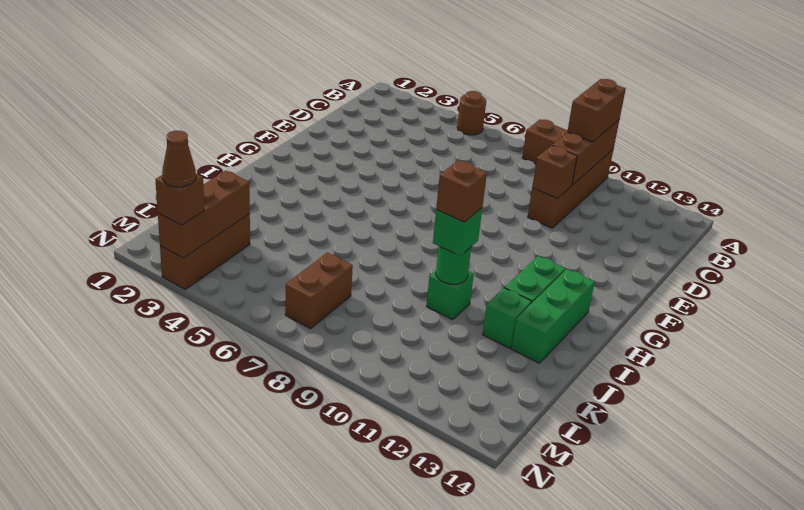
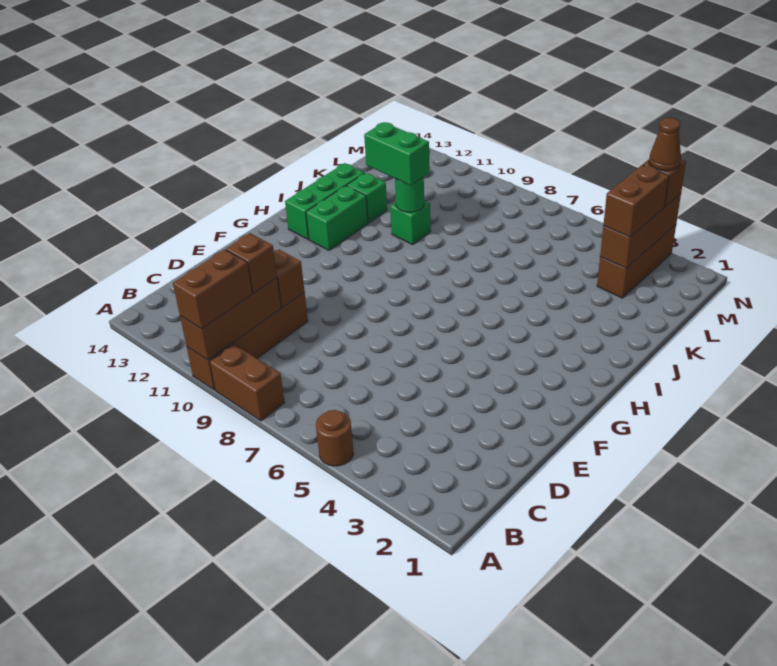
green 1x1 brick [433,208,482,256] -> green 1x2 brick [364,122,430,185]
brown 1x1 brick [436,160,487,222] -> brown 1x1 brick moved to [226,233,277,293]
brown 1x2 brick [285,253,353,329] -> brown 1x2 brick moved to [603,165,669,237]

